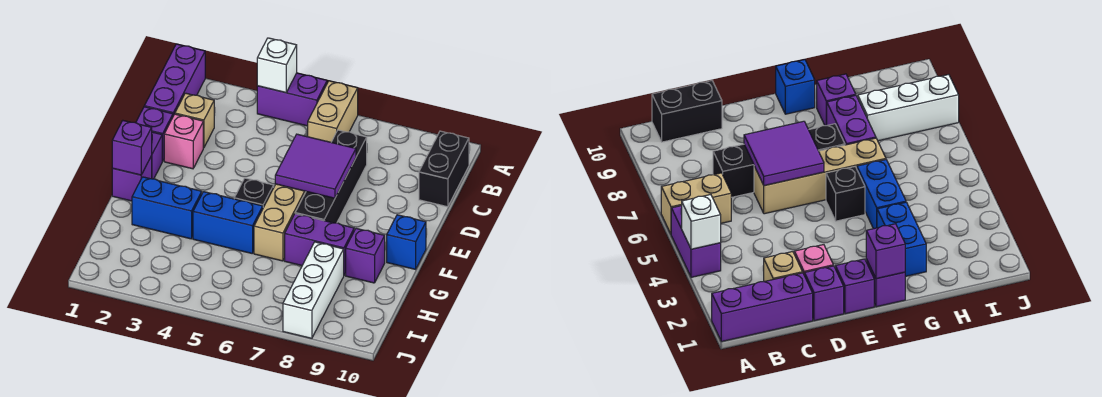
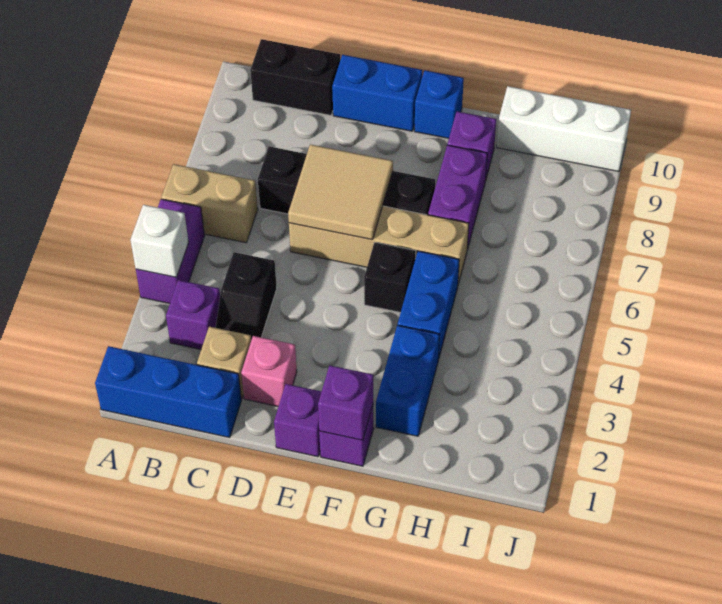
purple 1x3 brick [144,44,205,116] -> blue 1x3 brick [95,346,241,438]
none -> black 1x2 slope [216,252,277,340]
purple 1x1 brick [136,107,173,161] -> purple 1x1 brick moved to [166,280,220,349]
purple 2x2 tile [275,134,356,198] -> tan 2x2 tile [288,144,393,240]
none -> blue 1x2 brick [332,55,422,131]
white 1x3 brick [283,242,344,338] -> white 1x3 brick moved to [497,86,631,171]

